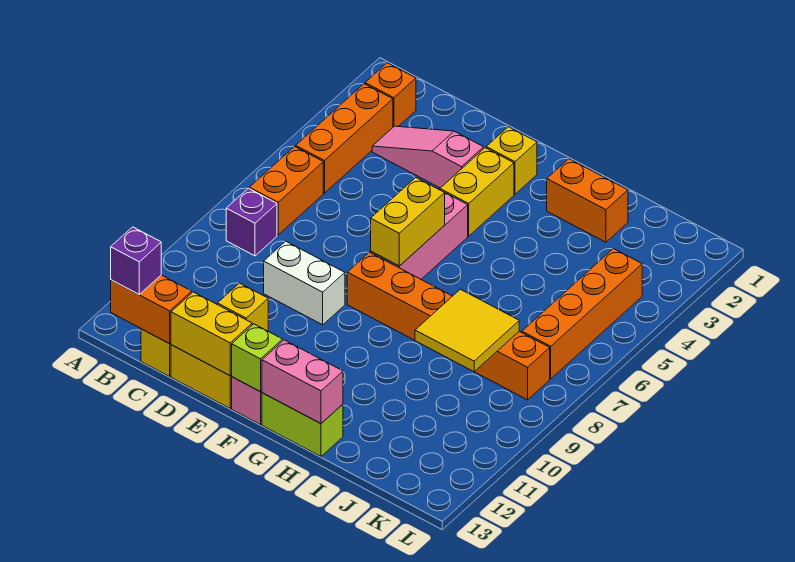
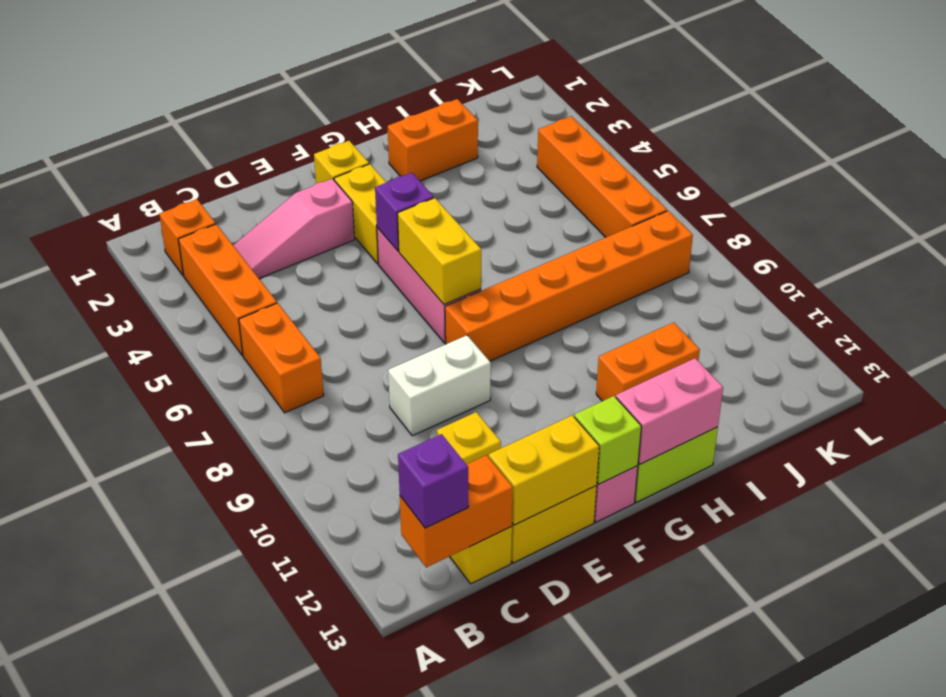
purple 1x1 brick [226,188,277,256] -> purple 1x1 brick moved to [375,173,434,251]
none -> orange 1x2 brick [596,322,700,401]
yellow 2x2 tile [415,289,519,372] -> none

